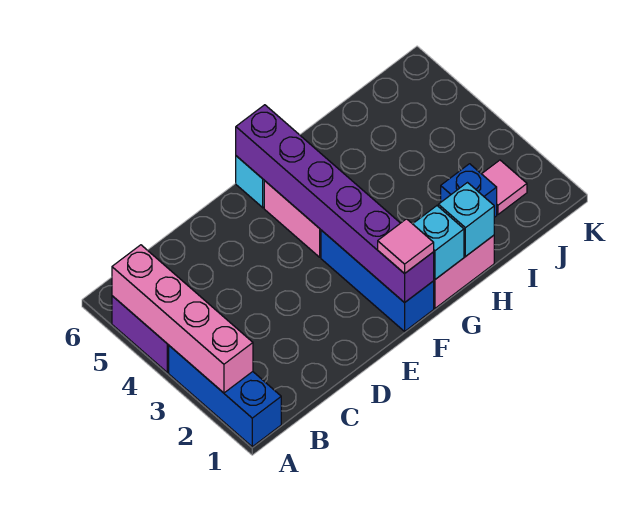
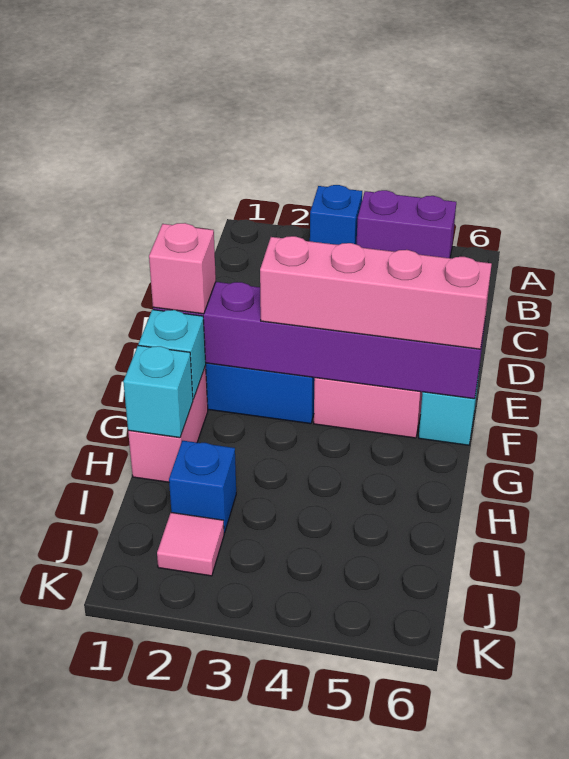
blue 1x3 brick [169,346,281,447] -> blue 1x1 brick [310,185,362,245]
pink 1x4 brick [112,245,253,393] -> pink 1x4 brick moved to [260,236,492,349]
pink 1x1 tile [378,219,434,274] -> pink 1x1 brick [149,223,216,314]

